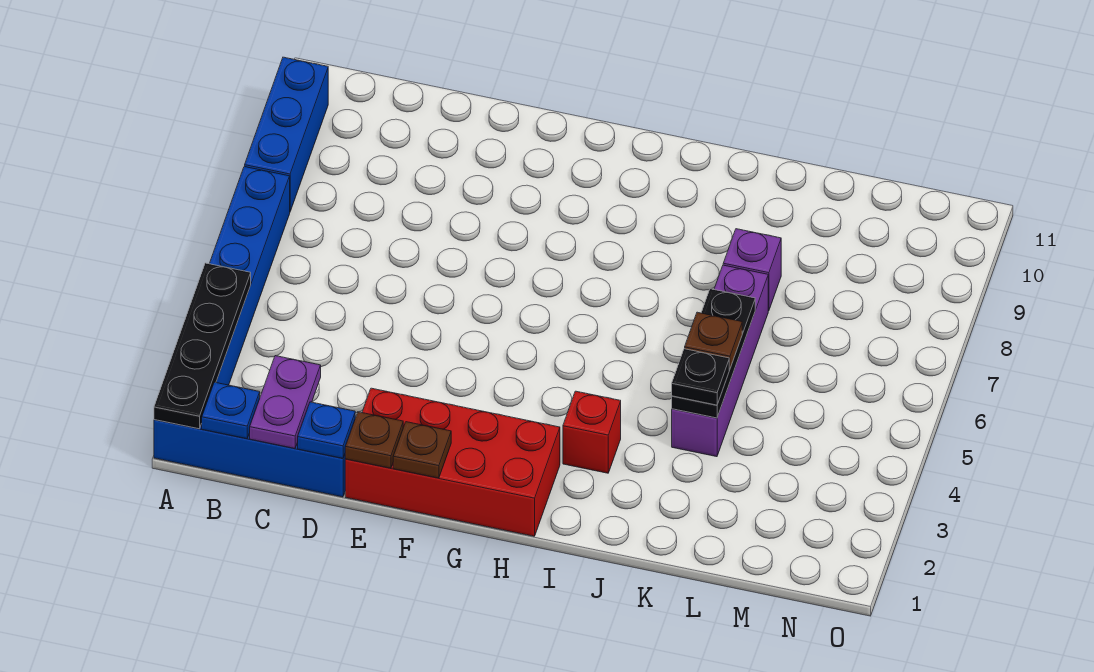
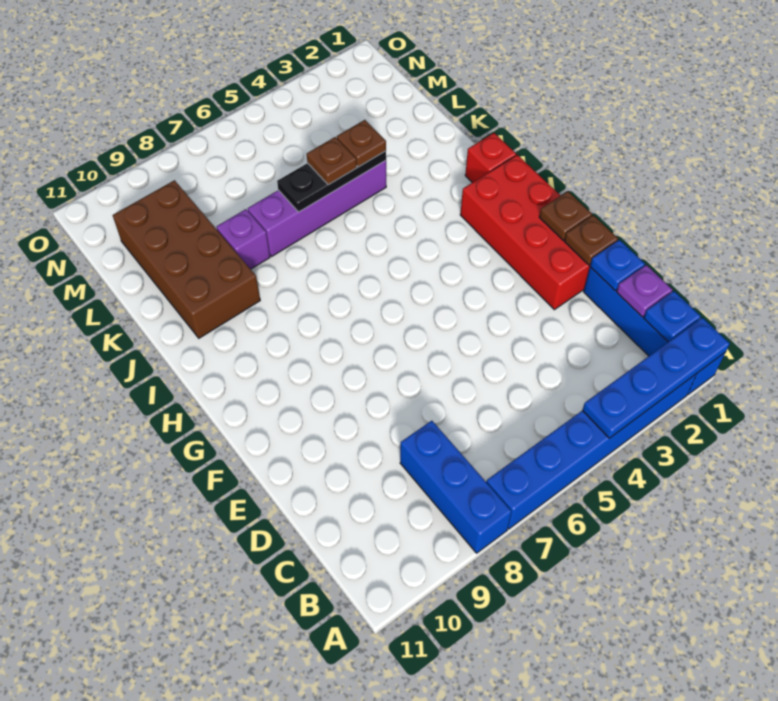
black 1x4 plate [154,263,251,429] -> blue 1x4 plate [582,318,730,438]
blue 1x3 brick [245,57,328,211] -> blue 1x3 brick turned to [400,421,512,553]
purple 1x2 plate [250,356,321,448] -> purple 1x1 plate [617,265,673,317]
red 1x1 brick [563,391,621,473] -> red 1x1 brick moved to [465,133,516,183]
none -> brown 2x4 brick [113,180,260,338]
black 1x1 plate [672,349,729,405] -> brown 1x1 plate [337,120,386,167]

